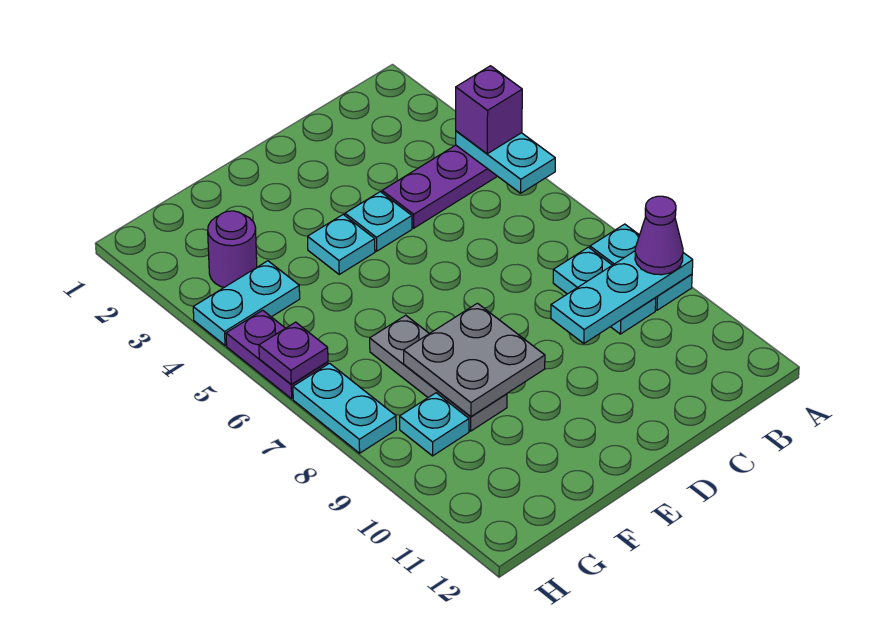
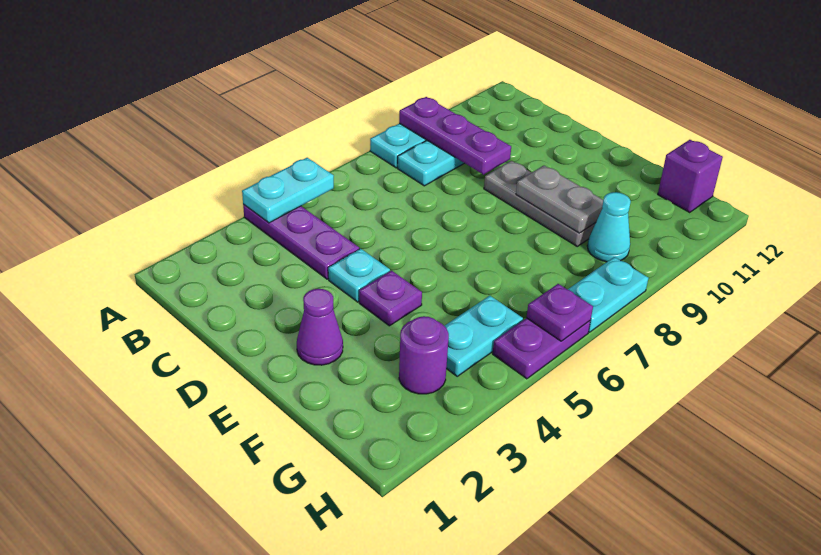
purple 1x1 brick [456,66,522,154] -> purple 1x1 brick moved to [658,140,723,213]
cyan 1x3 plate [551,251,693,344] -> purple 1x3 plate [399,97,511,175]
purple 1x1 cone [635,196,683,275] -> purple 1x1 cone moved to [297,289,343,365]
cyan 1x1 plate [308,215,375,274] -> purple 1x1 plate [359,270,422,326]
grey 2x2 plate [404,303,545,417] -> grey 1x2 plate [516,166,603,233]
grey 1x3 plate [370,315,507,431] -> grey 1x3 plate turned to [484,161,595,246]
cyan 1x2 plate [193,261,300,345] -> cyan 1x2 plate turned to [445,296,523,376]
cyan 1x1 plate [400,393,469,456] -> cyan 1x1 cone [587,192,631,262]

